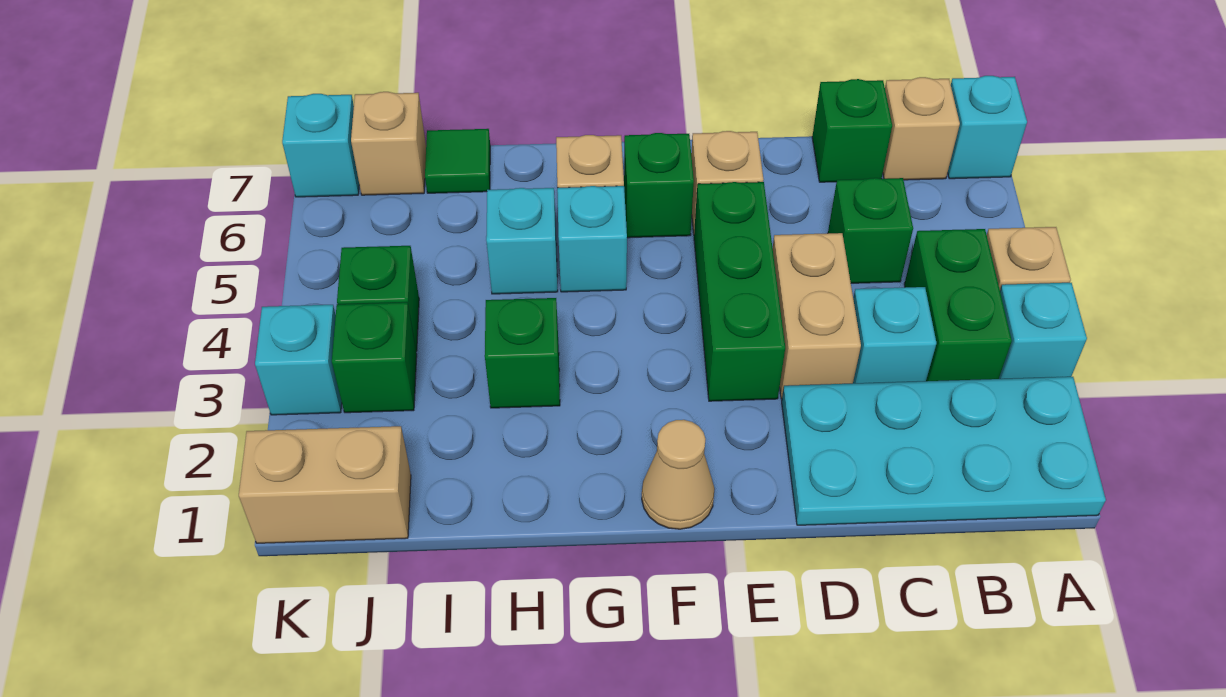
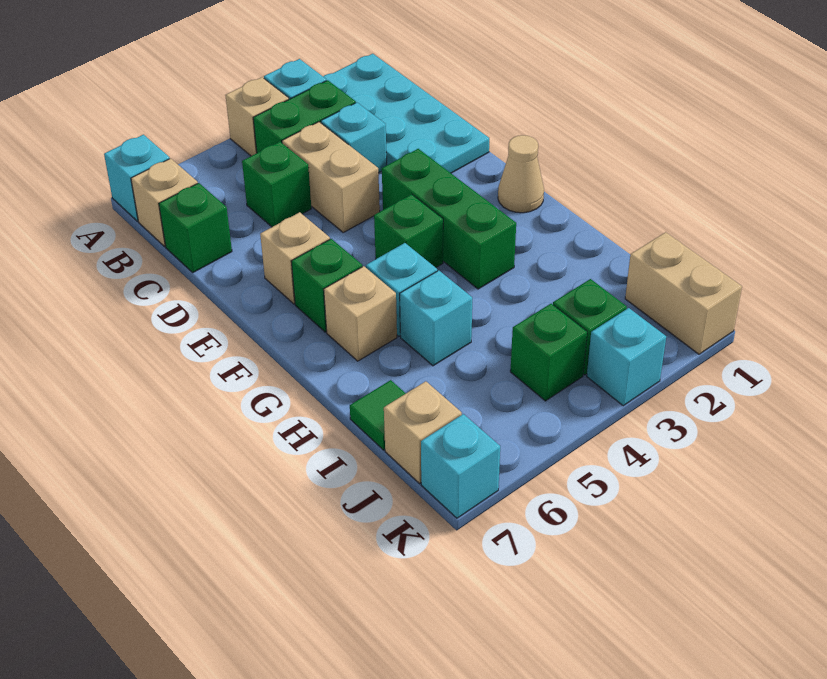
tan 1x2 brick [773,233,861,399] -> tan 1x2 brick turned to [282,122,380,232]
green 1x3 brick [694,182,785,401] -> green 1x3 brick turned to [382,149,516,289]
green 1x1 brick [485,298,560,408] -> green 1x1 brick moved to [374,194,443,267]

